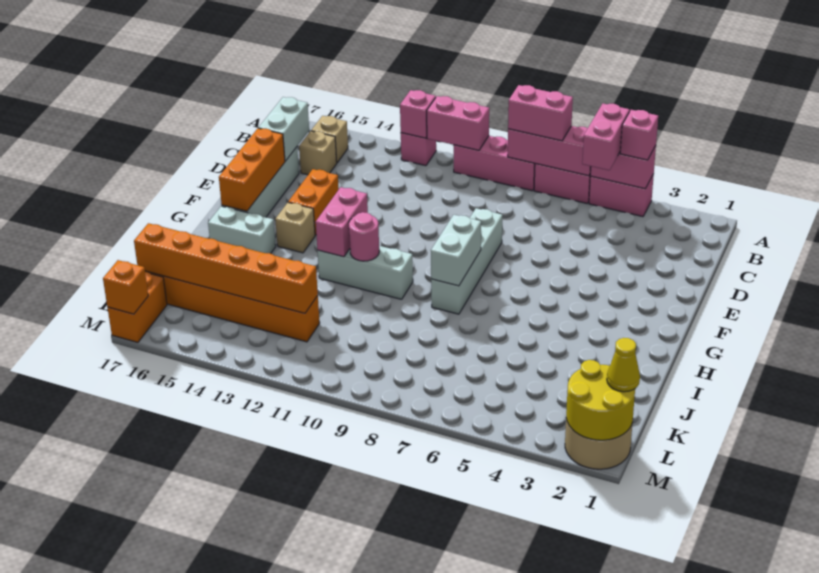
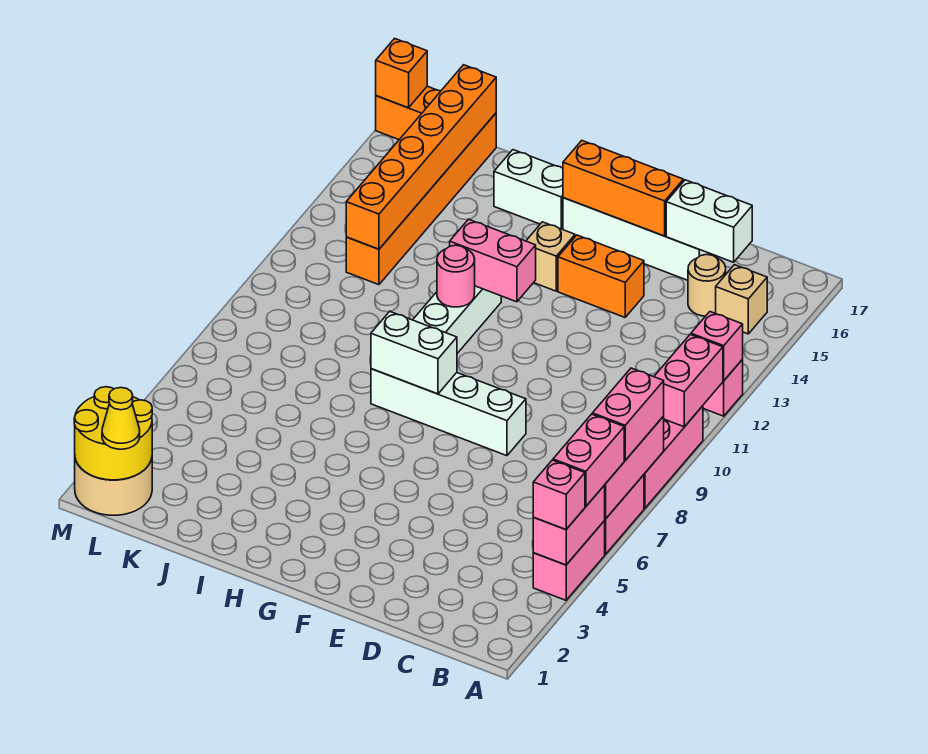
pink 1x2 brick [582,103,630,170] -> pink 1x2 brick turned to [553,414,624,506]
tan 1x1 brick [299,131,337,175] -> tan 1x1 round brick [688,255,726,316]
white 1x2 brick [208,206,276,253] -> white 1x2 brick turned to [494,150,563,230]

